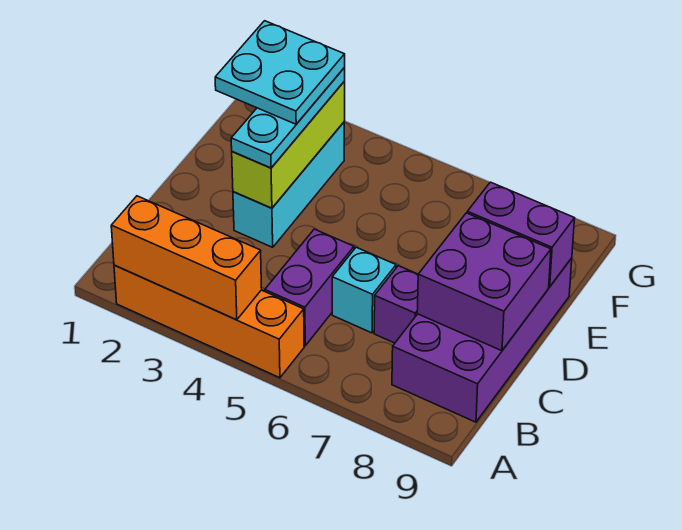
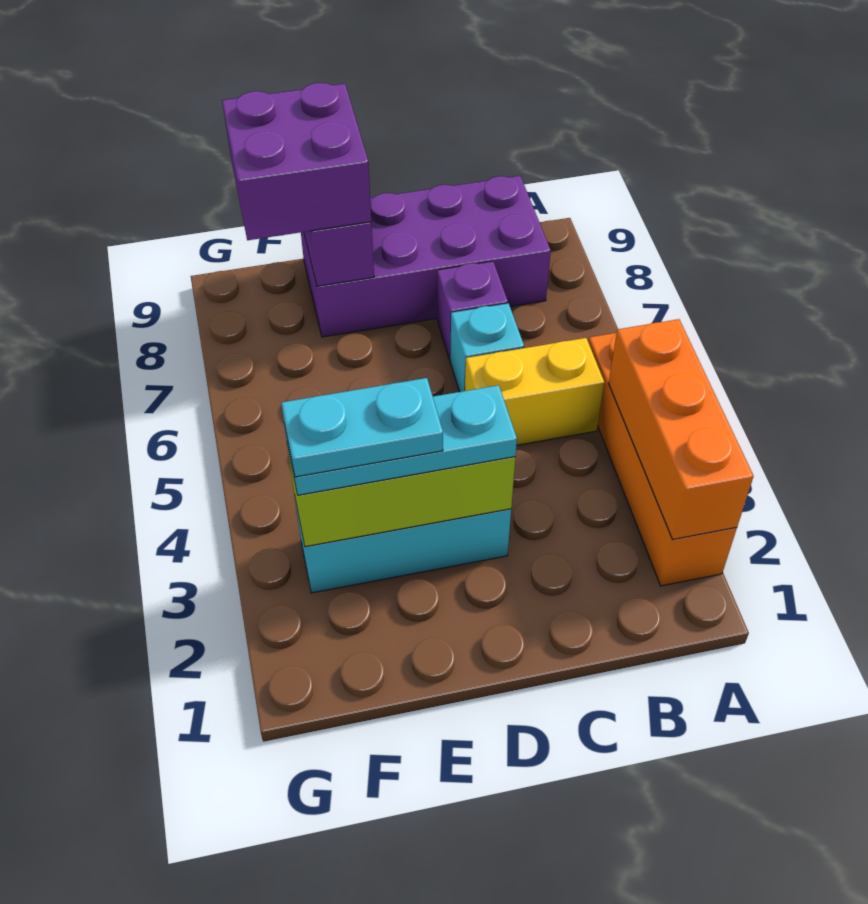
purple 1x2 brick [265,229,354,346] -> yellow 1x2 brick [465,338,604,445]
purple 2x2 brick [417,213,551,351] -> purple 2x2 brick moved to [222,83,371,240]
cyan 2x2 plate [215,21,345,124] -> cyan 1x2 plate [281,378,443,477]

